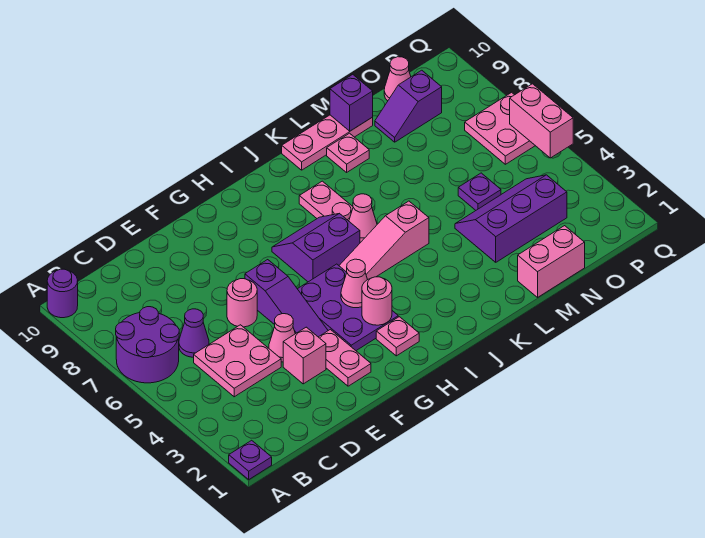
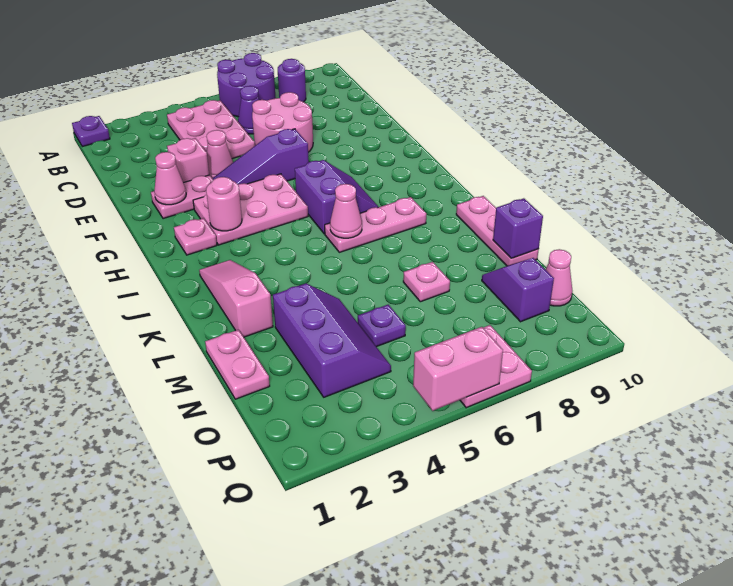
purple 1x1 round brick [47,269,78,318] -> purple 1x1 round brick moved to [278,59,306,102]
pink 2x2 plate [194,325,281,397] -> pink 2x3 plate [167,100,255,159]
pink 1x1 round brick [227,279,257,327] -> pink 2x2 round brick [252,92,313,152]
purple 2x3 plate [298,264,398,351] -> pink 2x3 plate [193,174,308,245]
pink 1x1 cone [341,259,368,308] -> pink 1x1 cone moved to [154,152,186,205]
pink 1x3 slope [339,201,429,279] -> pink 1x3 slope moved to [199,260,273,337]
pink 1x1 plate [327,133,369,172] -> pink 1x1 plate moved to [403,262,450,302]
pink 1x2 brick [518,226,585,297] -> pink 1x2 plate [205,330,270,399]

